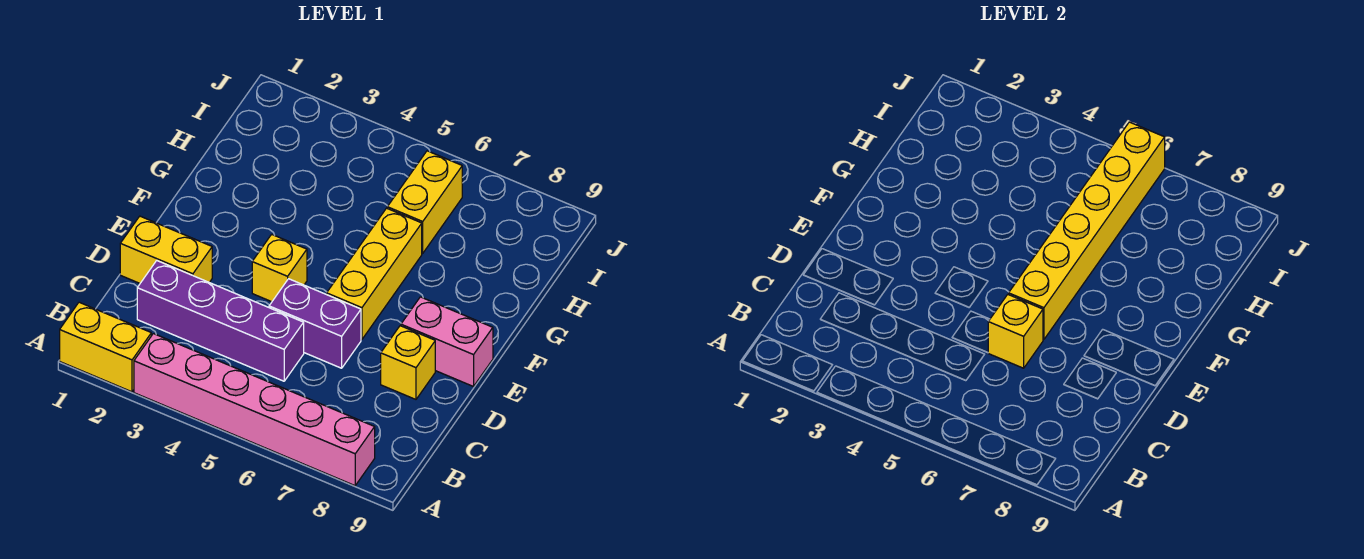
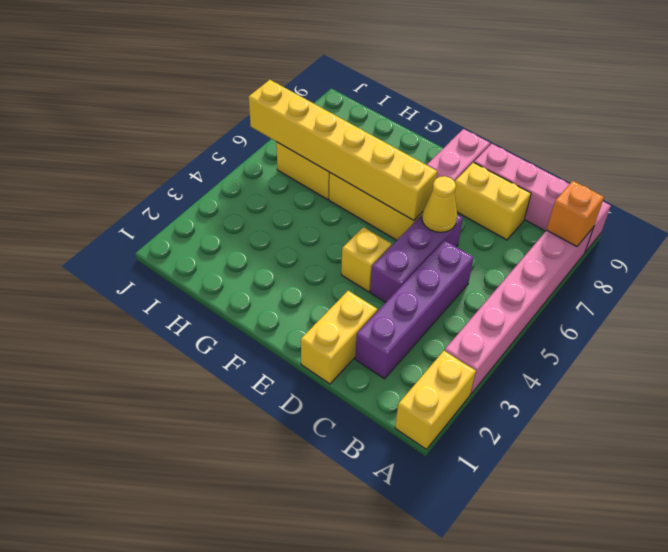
none -> orange 1x1 brick [547,181,604,247]
none -> pink 1x4 brick [474,144,611,252]
purple 1x2 brick [269,279,361,368] -> purple 1x3 brick [370,214,463,302]
yellow 1x1 brick [988,294,1043,368] -> yellow 1x1 cone [422,176,457,232]
yellow 1x1 brick [381,326,435,399] -> yellow 1x2 brick [454,162,531,240]

